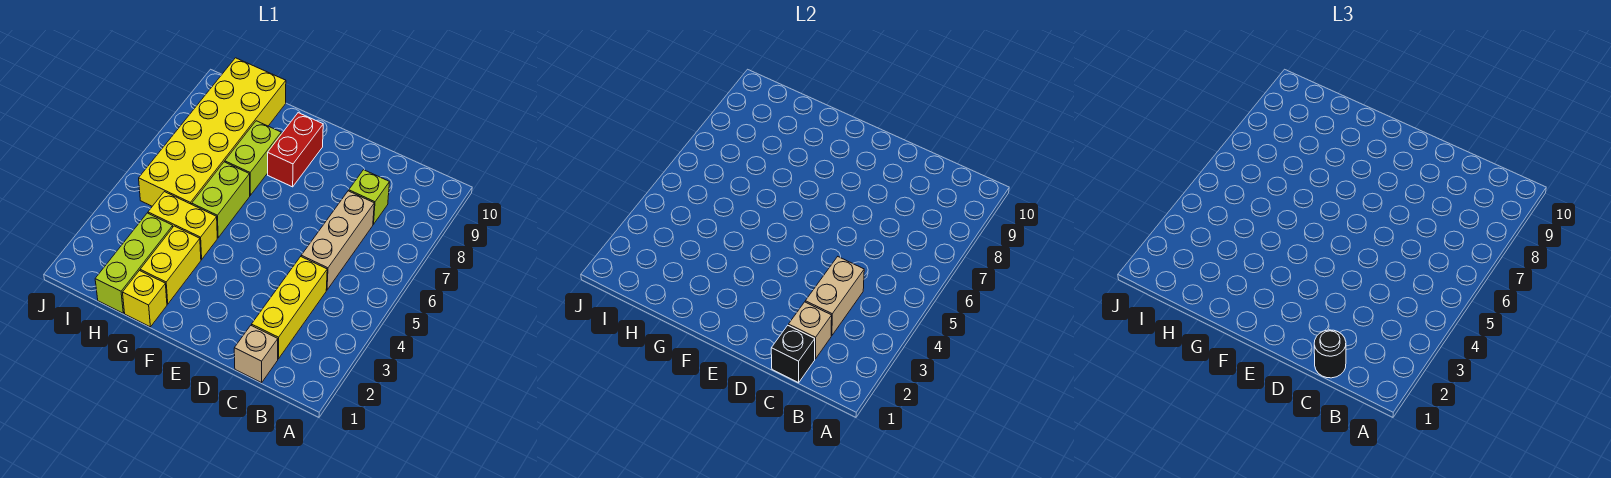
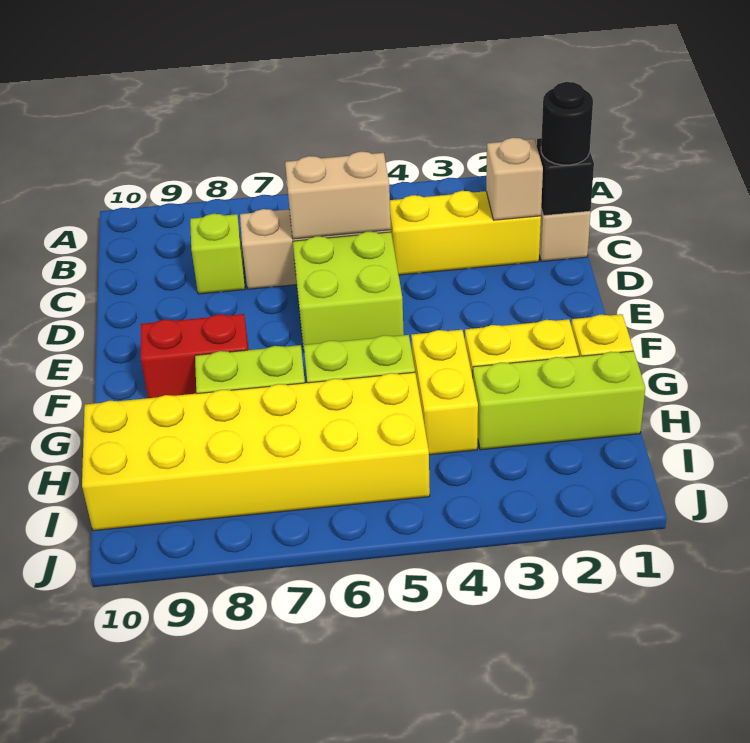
tan 1x2 brick [805,257,864,336] -> tan 1x2 brick moved to [285,151,391,239]
none -> lime 2x2 brick [293,231,404,350]

